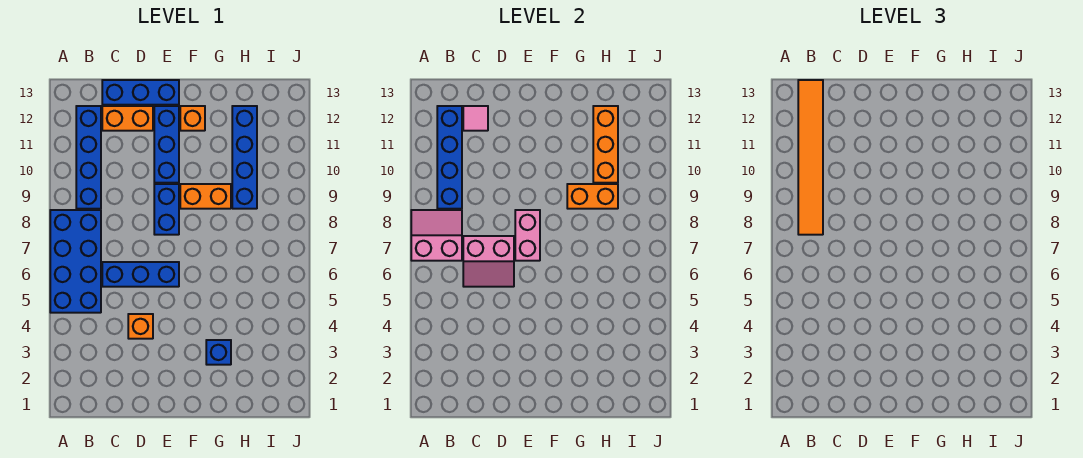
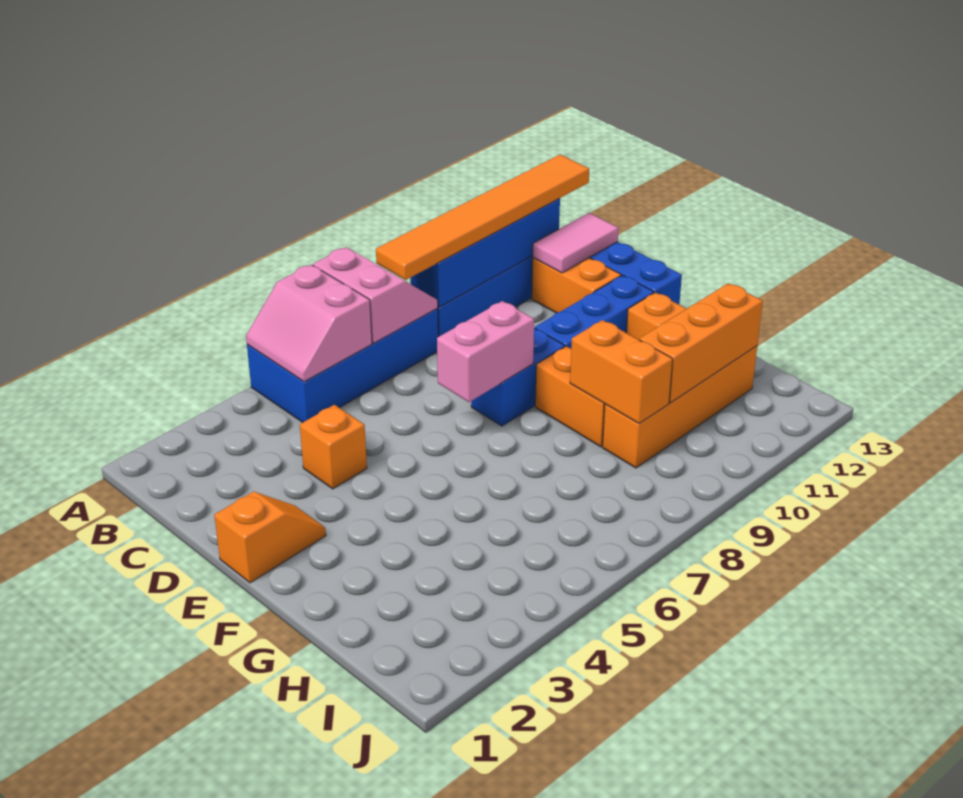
blue 1x3 brick [102,262,179,287] -> none
pink 2x2 slope [463,236,514,287] -> pink 2x2 slope moved to [246,265,372,382]
pink 1x1 tile [463,106,488,131] -> pink 1x2 tile [533,213,618,273]
none -> orange 1x2 slope [214,491,326,583]
blue 1x1 brick [206,340,231,365] -> none
blue 1x4 brick [232,106,257,209] -> orange 1x4 brick [603,346,757,468]

